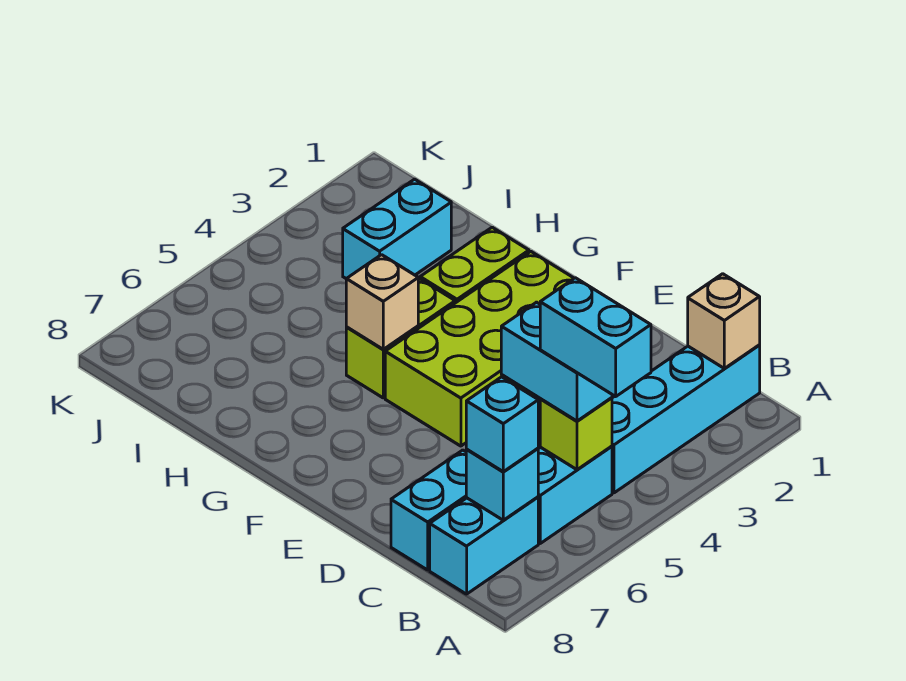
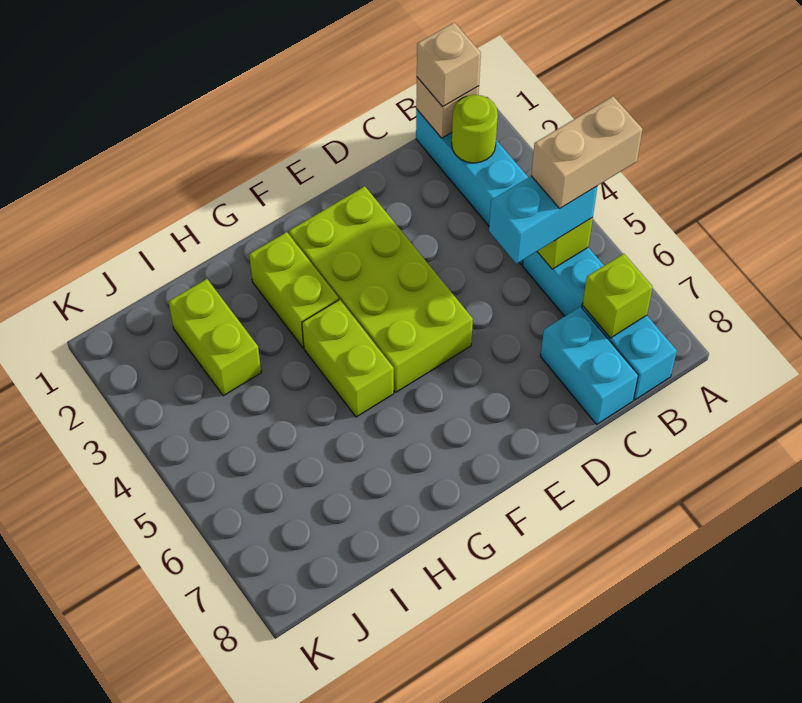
cyan 1x2 brick [540,278,651,396] -> tan 1x2 brick [531,96,642,208]
none -> lime 1x1 round brick [452,95,498,163]
cyan 1x1 brick [466,448,538,520] -> lime 1x1 brick [582,254,653,338]
cyan 1x1 brick [466,377,538,472] -> none
tan 1x1 brick [346,255,418,349] -> tan 1x1 brick moved to [417,22,481,107]
cyan 1x2 brick [343,179,451,279] -> lime 1x2 brick [168,279,261,396]

